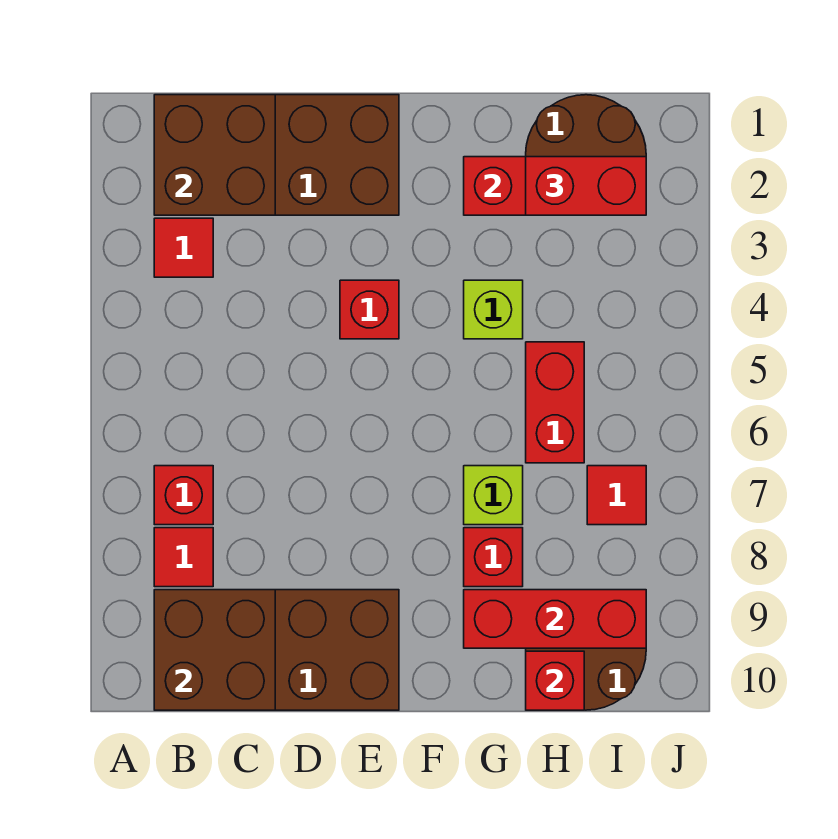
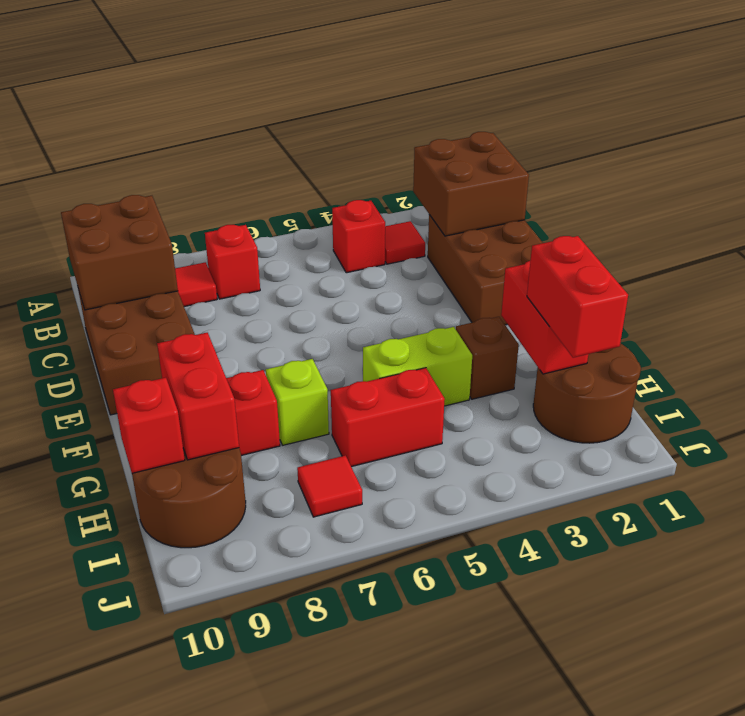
red 1x1 brick [340,280,399,339] -> red 1x1 brick moved to [332,200,385,273]
none -> brown 1x1 brick [456,317,519,399]
lime 1x1 brick [464,280,523,339] -> lime 1x2 brick [363,327,472,406]
red 1x3 brick [464,590,646,648] -> red 1x2 brick [157,333,239,460]

